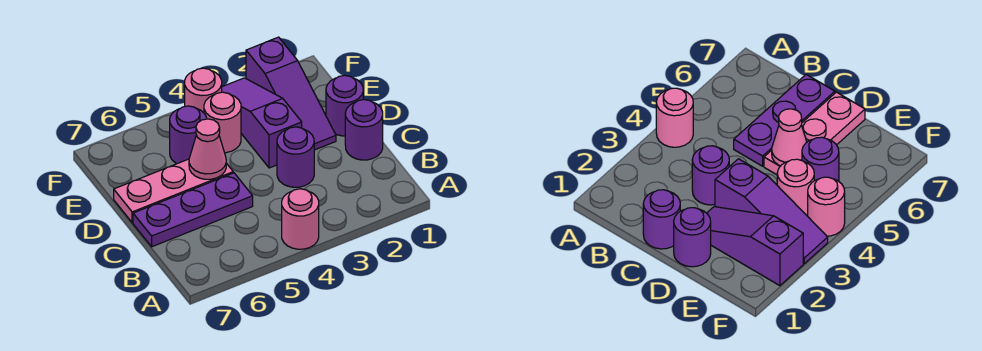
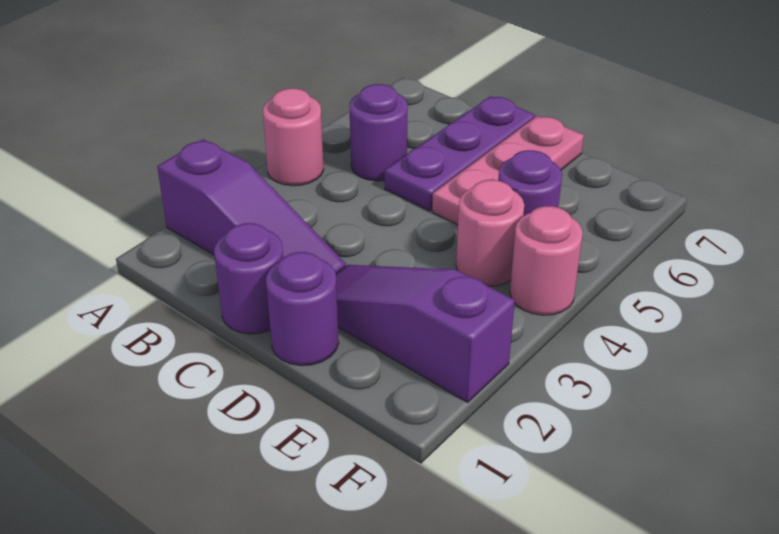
purple 1x1 round brick [277,127,314,187] -> purple 1x1 round brick moved to [350,84,408,181]
purple 1x3 slope [222,78,302,168] -> purple 1x3 slope moved to [157,139,346,274]
pink 1x1 cone [189,119,226,179] -> none

